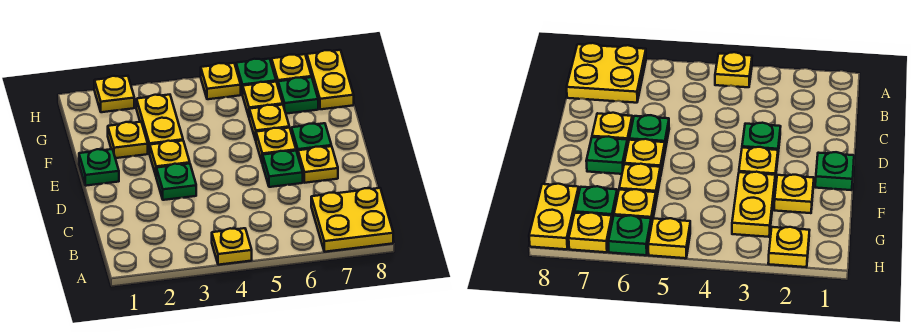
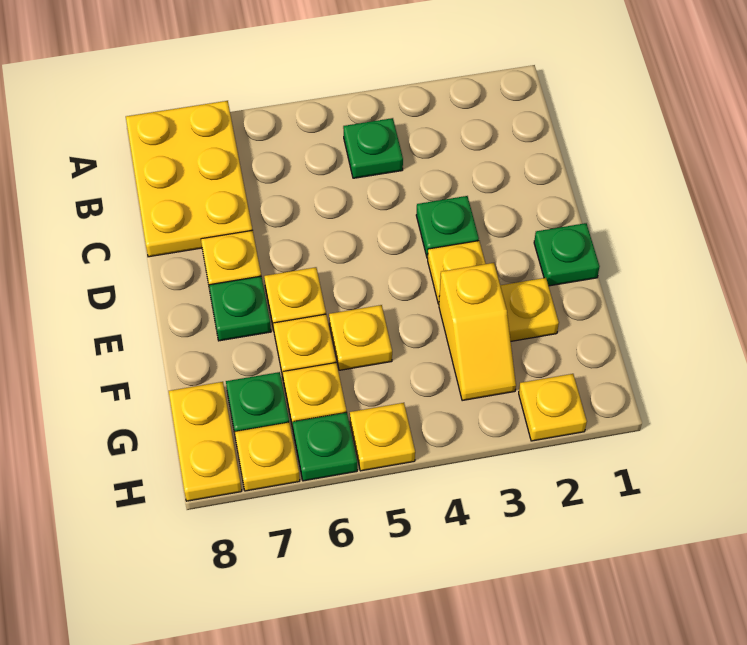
yellow 1x1 plate [212,228,252,265] -> yellow 1x1 plate moved to [329,305,392,370]
yellow 2x2 plate [311,188,393,252] -> yellow 2x3 plate [126,101,252,257]
green 1x1 plate [263,151,303,187] -> green 1x1 plate moved to [343,118,403,178]
yellow 1x2 plate [136,95,183,154] -> yellow 1x2 slope [439,263,516,401]

